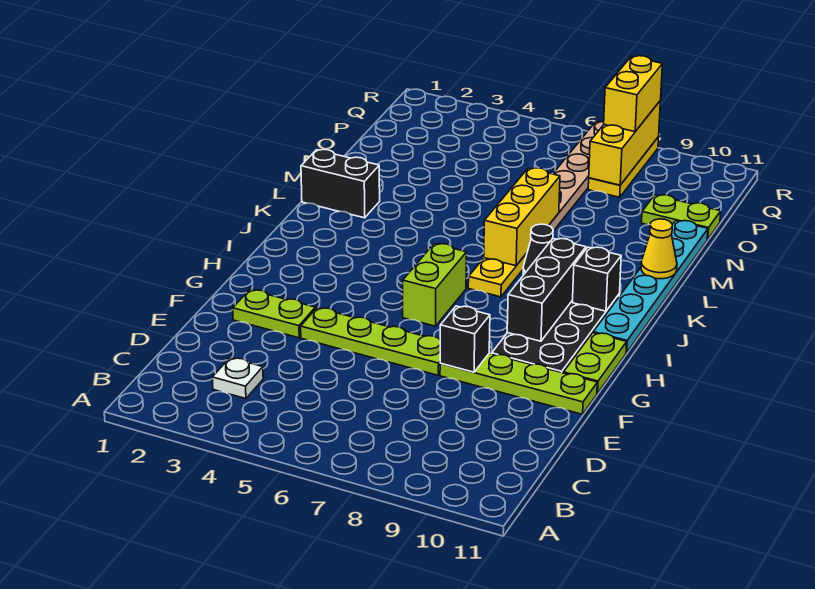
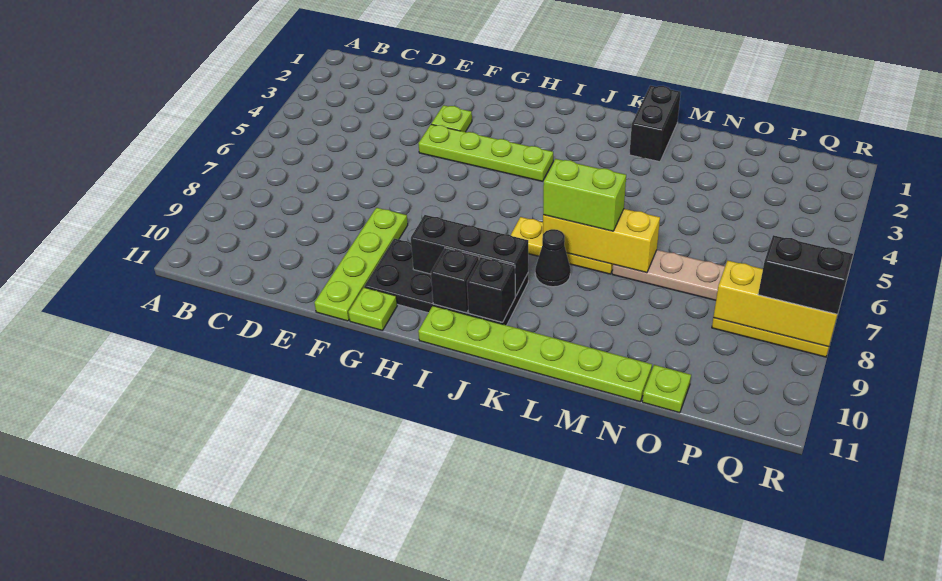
white 1x1 plate [212,358,263,399] -> none
lime 1x2 plate [233,290,315,338] -> lime 1x1 plate [431,105,472,132]
lime 1x4 plate [301,308,441,375] -> lime 1x4 plate turned to [418,124,553,181]
black 1x1 brick [440,306,490,372] -> black 1x1 brick moved to [431,248,479,313]
lime 1x2 plate [564,333,627,393] -> lime 1x1 plate [349,287,397,331]
lime 1x2 brick [403,244,467,326] -> lime 1x2 brick moved to [543,159,626,231]
cyan 1x6 plate [593,221,708,353] -> lime 1x6 plate [418,306,652,402]
yellow 1x1 cone [641,219,677,279] -> none
lime 1x2 plate [642,195,721,239] -> lime 1x1 plate [642,365,691,413]
yellow 1x2 brick [604,56,662,132] -> black 1x2 brick [758,235,853,314]

